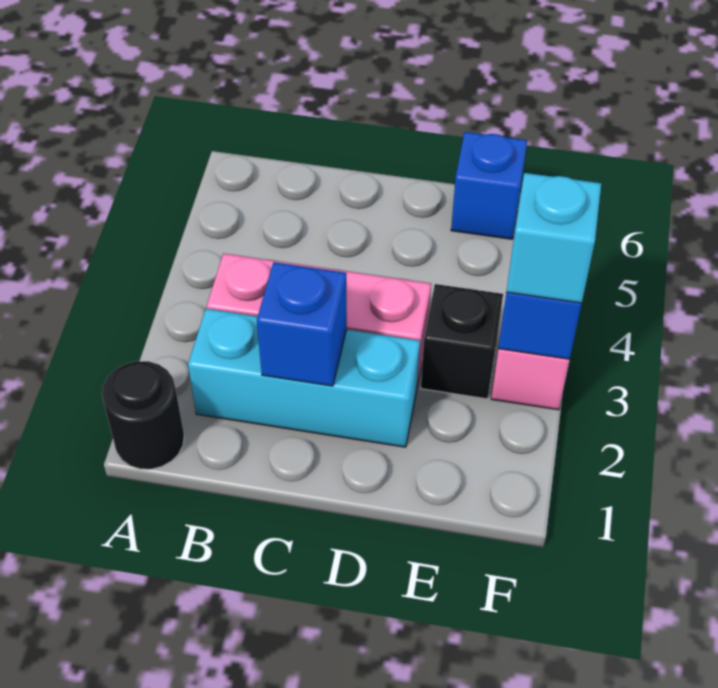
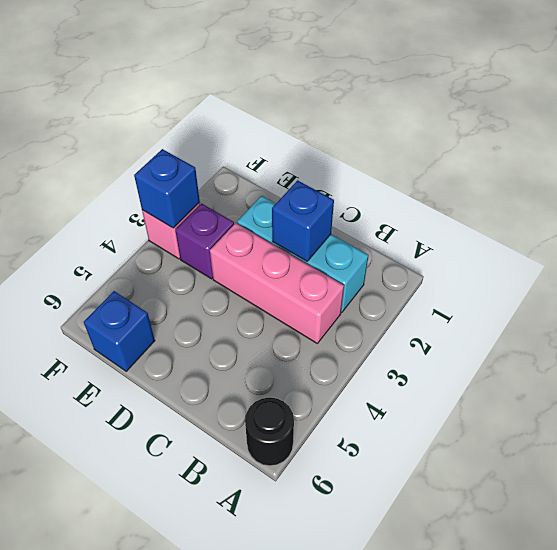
black 1x1 round brick [102,361,184,469] -> black 1x1 round brick moved to [245,397,294,466]
black 1x1 brick [421,284,503,399] -> purple 1x1 brick [175,203,234,279]
cyan 1x1 brick [506,173,601,303] -> none

